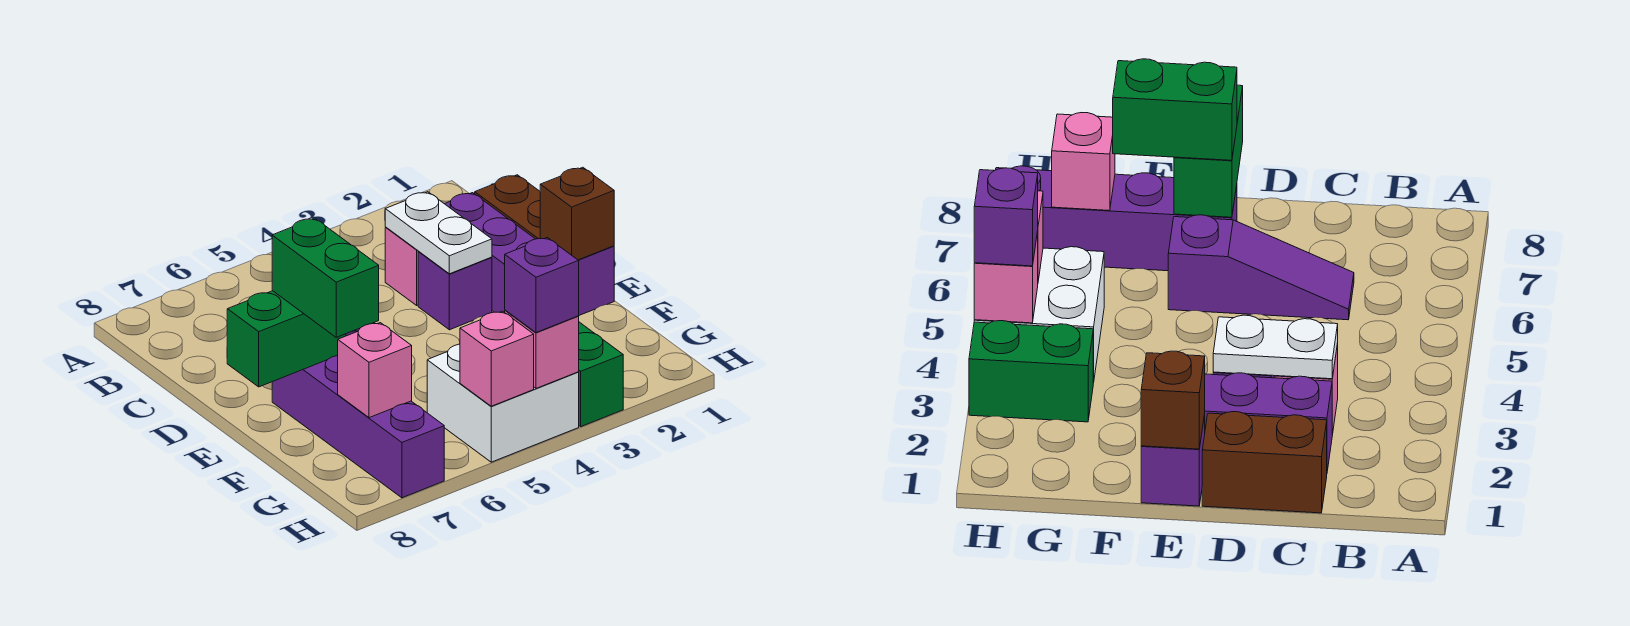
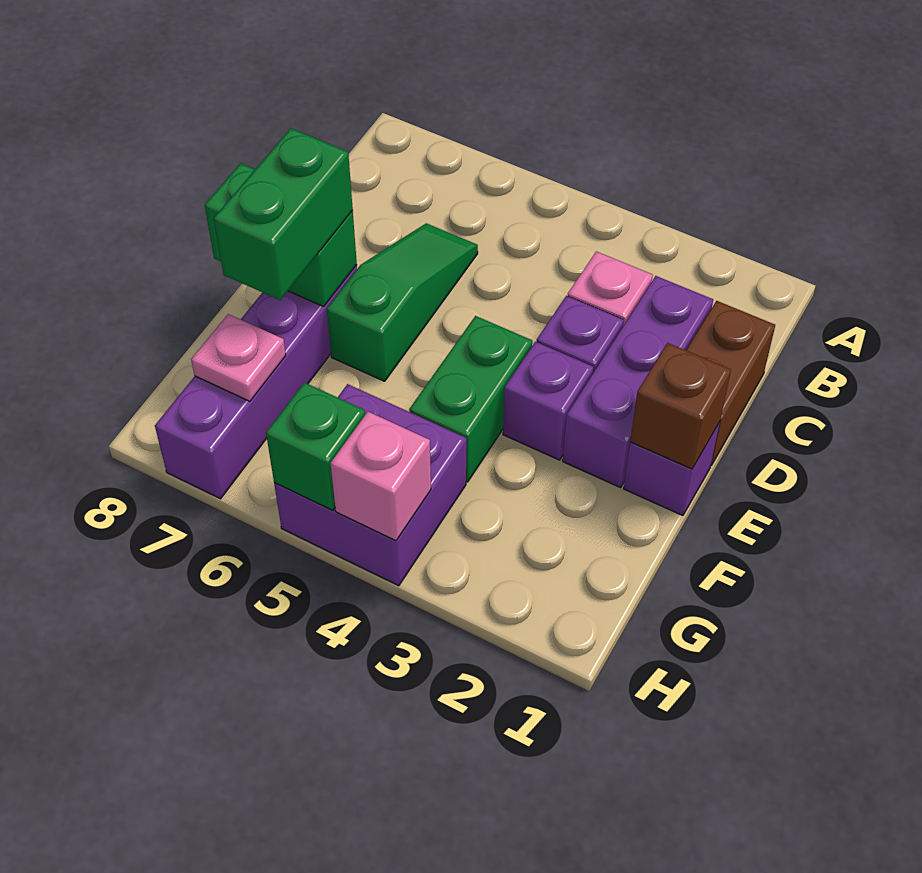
white 1x2 plate [385,192,492,274] -> none
purple 1x3 slope [1168,215,1354,320] -> green 1x3 slope [327,223,478,381]
green 1x2 brick [579,322,623,426] -> green 1x2 brick moved to [409,316,532,482]
white 2x2 brick [427,344,579,462] -> purple 2x2 brick [274,384,466,586]
pink 1x1 brick [338,323,412,418] -> pink 1x1 plate [191,314,286,401]
purple 1x1 brick [505,238,579,333] -> purple 1x1 brick moved to [503,342,593,460]
pink 1x1 brick [460,311,534,406] -> green 1x1 brick [266,382,365,510]

